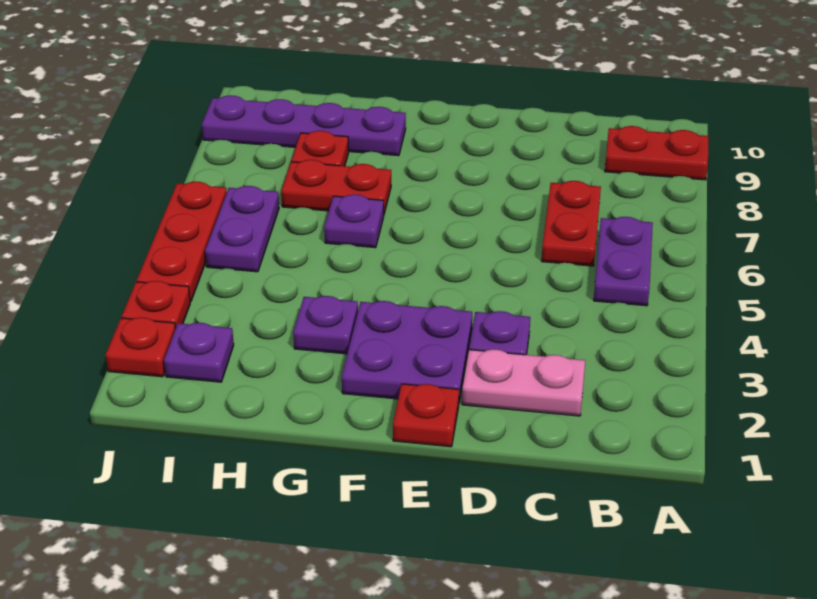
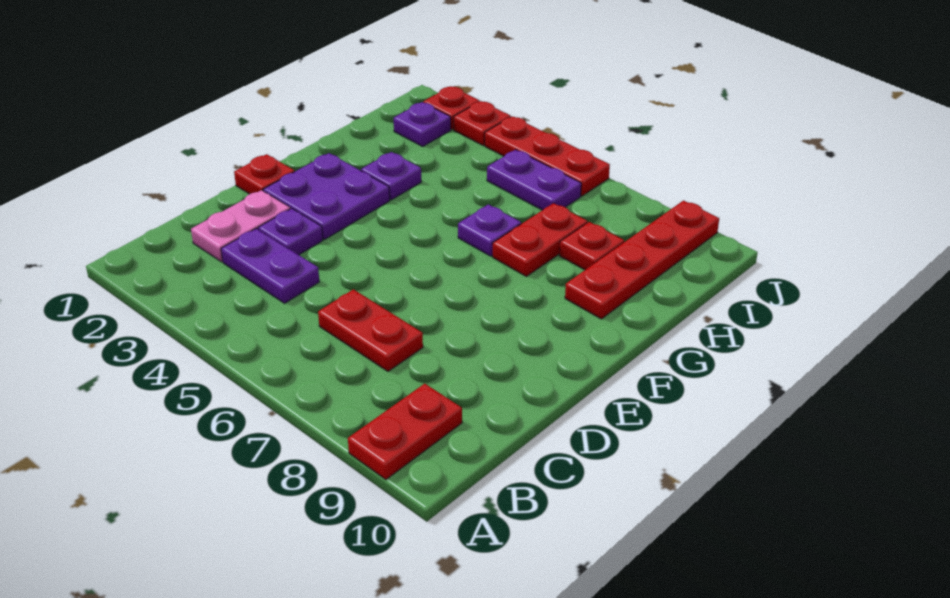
purple 1x2 plate [594,217,653,306] -> purple 1x2 plate moved to [221,229,319,303]
purple 1x4 plate [202,95,406,156] -> red 1x4 plate [565,201,719,319]

